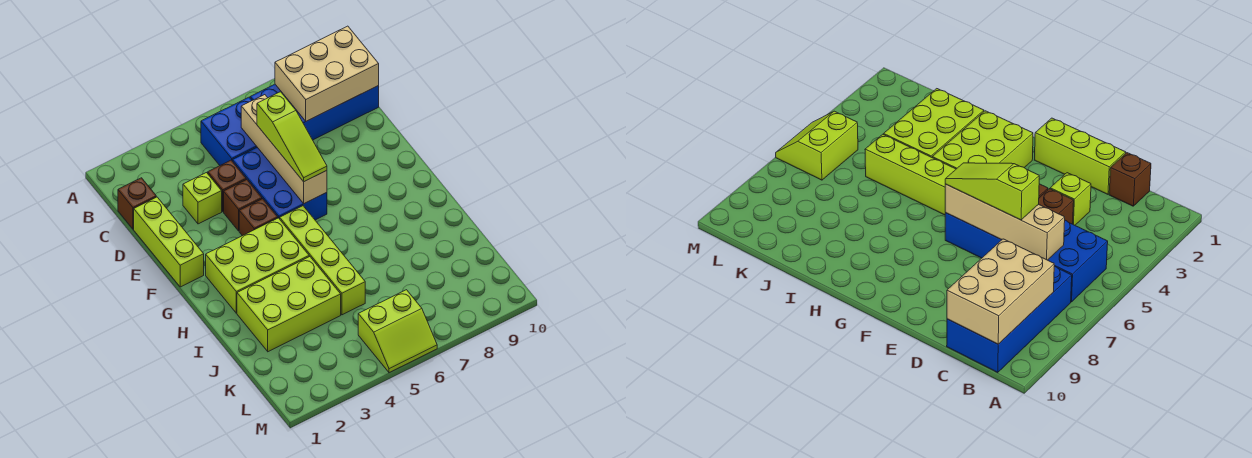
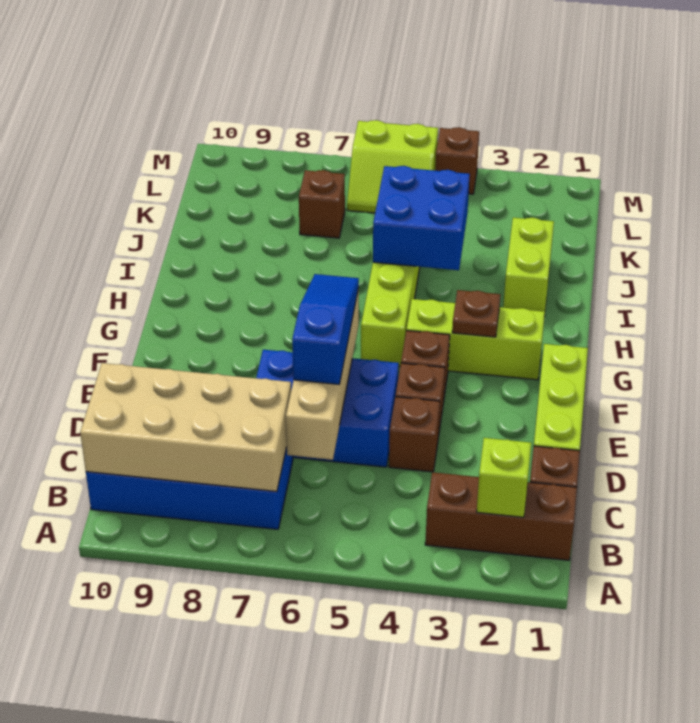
none -> brown 1x3 brick [425,472,577,560]
blue 2x2 brick [201,97,257,165] -> blue 2x2 brick moved to [373,166,470,270]
tan 2x3 brick [275,26,379,121] -> tan 2x4 brick [80,363,291,492]
lime 1x1 brick [183,173,222,224] -> lime 1x1 brick moved to [477,438,531,517]
blue 2x3 brick [232,147,327,220] -> blue 2x3 brick turned to [256,350,399,467]
lime 1x3 slope [257,92,327,182] -> blue 1x3 slope [292,274,359,385]
lime 2x3 brick [206,218,309,313] -> lime 1x3 brick [407,299,545,380]
none -> brown 1x1 plate [452,290,500,337]
lime 2x3 brick [237,256,341,352] -> lime 1x2 brick [503,218,554,317]
none -> brown 1x1 brick [299,170,345,238]
lime 2x2 slope [358,290,437,373] -> lime 2x2 slope turned to [347,120,438,213]
none -> brown 1x1 brick [435,127,479,194]

